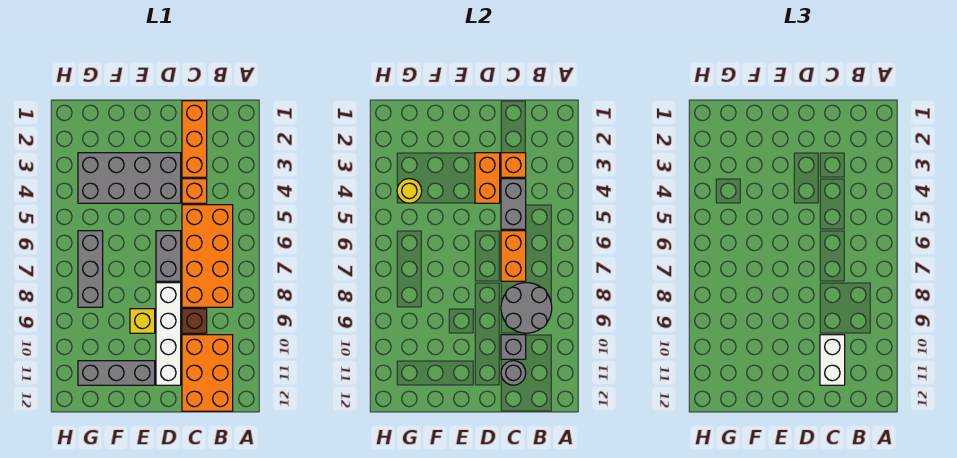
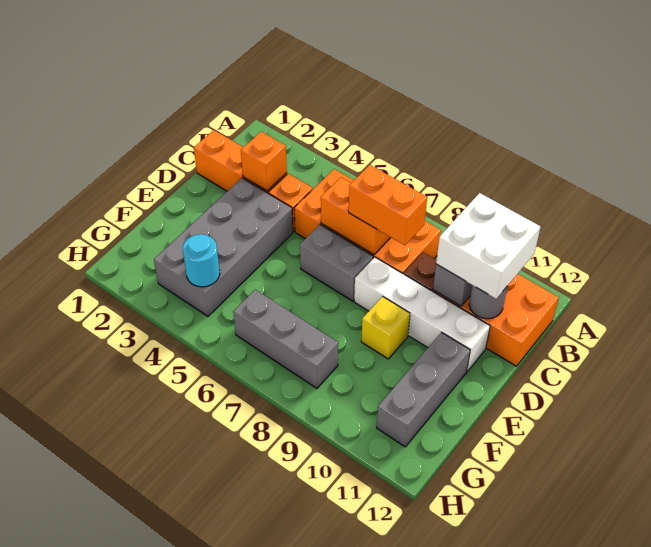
grey 2x2 round brick [501,283,552,333] -> none
grey 1x2 brick [501,179,526,229] -> none
white 1x2 brick [820,335,845,385] -> white 2x2 brick [436,193,541,299]
orange 1x2 brick [475,153,500,203] -> orange 1x2 brick moved to [349,165,427,245]
yellow 1x1 round brick [397,179,422,203] -> cyan 1x1 round brick [183,234,220,287]

